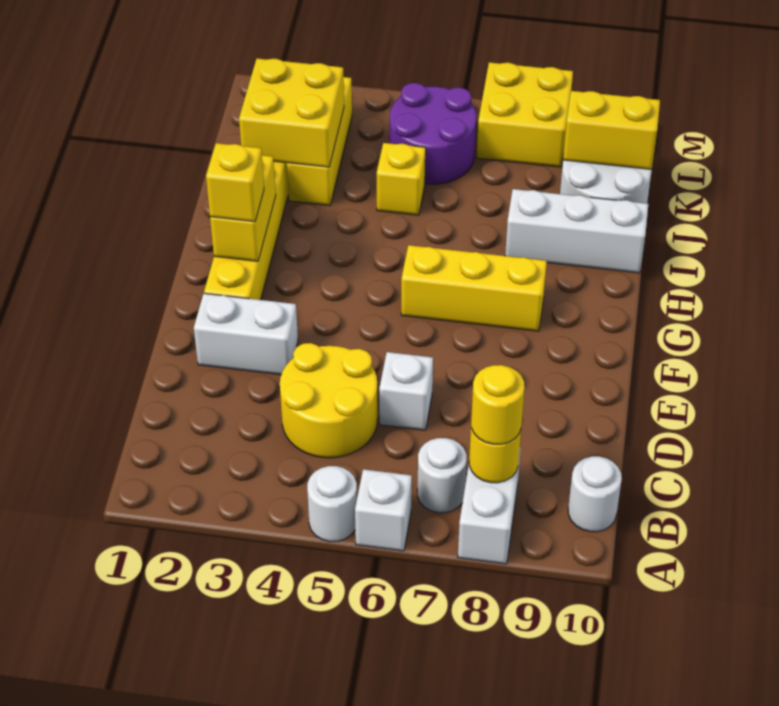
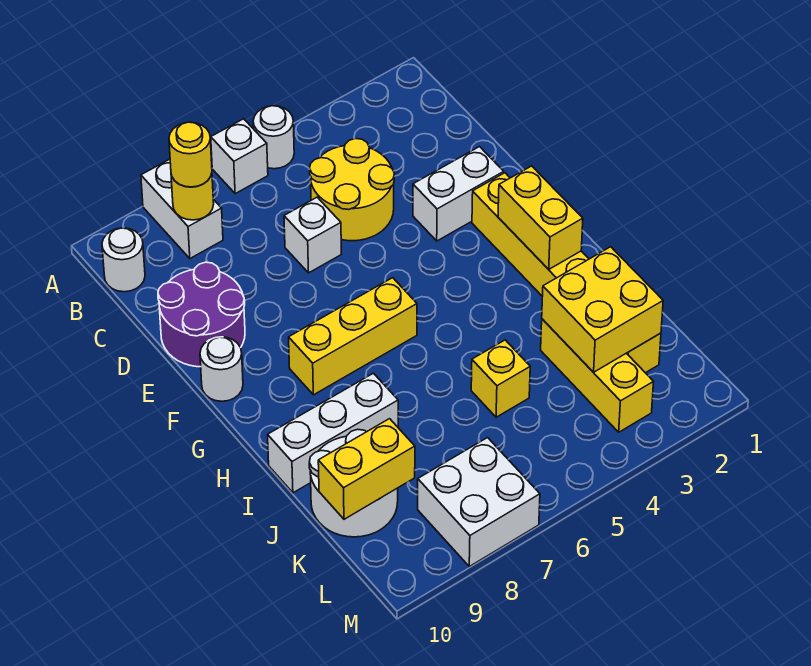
white 1x1 round brick [417,438,467,513] -> white 1x1 round brick moved to [200,337,243,401]
yellow 1x1 brick [206,143,264,222] -> none
purple 2x2 round brick [390,83,476,184] -> purple 2x2 round brick moved to [158,262,245,367]
yellow 2x2 brick [477,62,573,167] -> white 2x2 brick [418,438,540,566]

